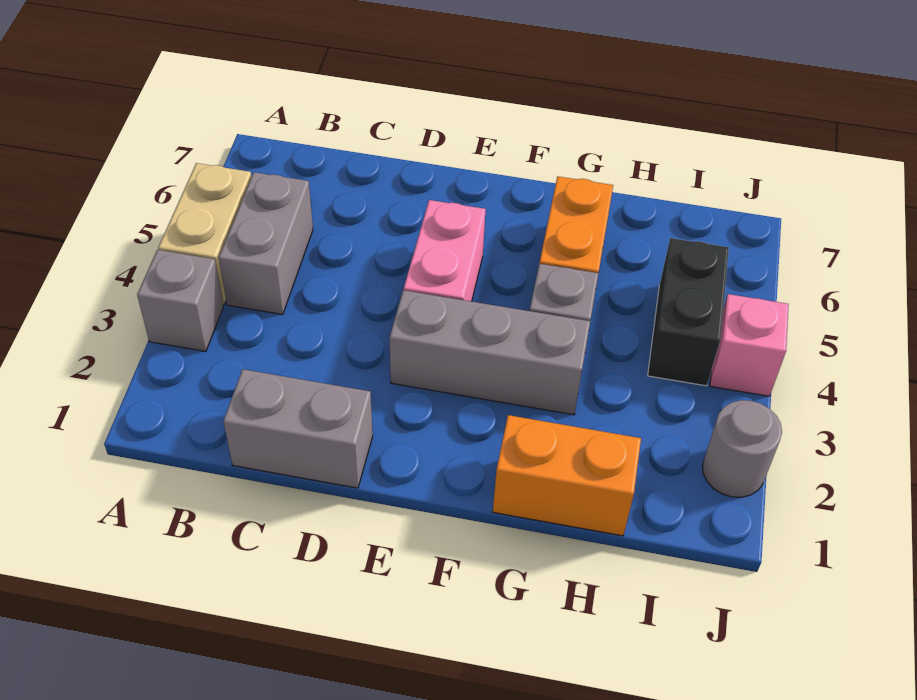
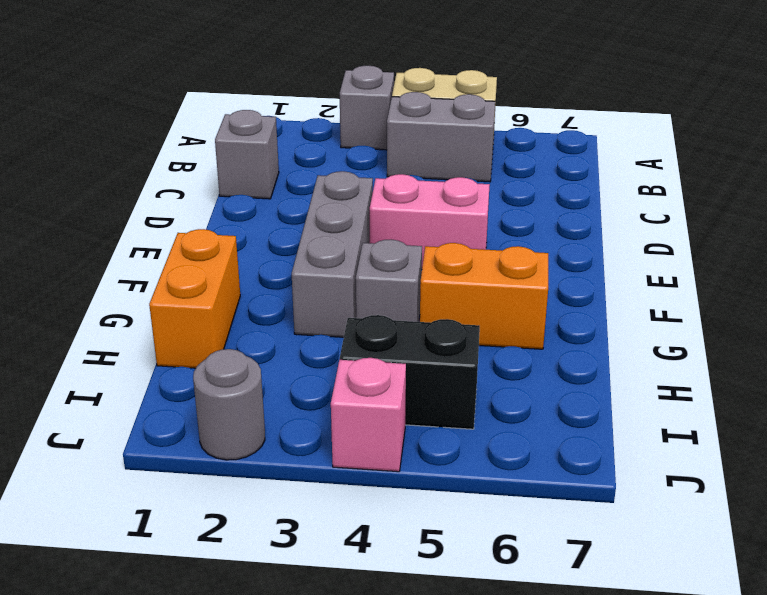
grey 1x2 brick [223,369,373,488] -> grey 1x1 brick [215,110,279,199]

